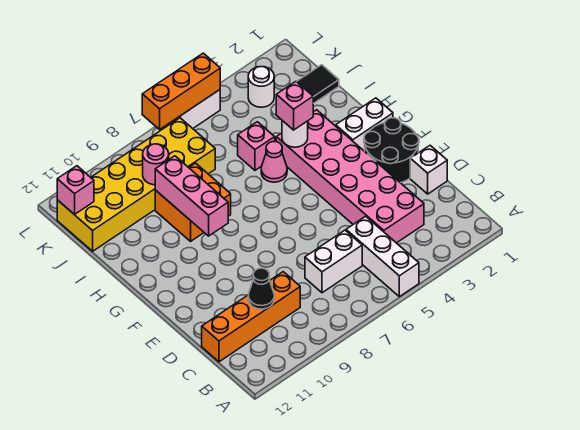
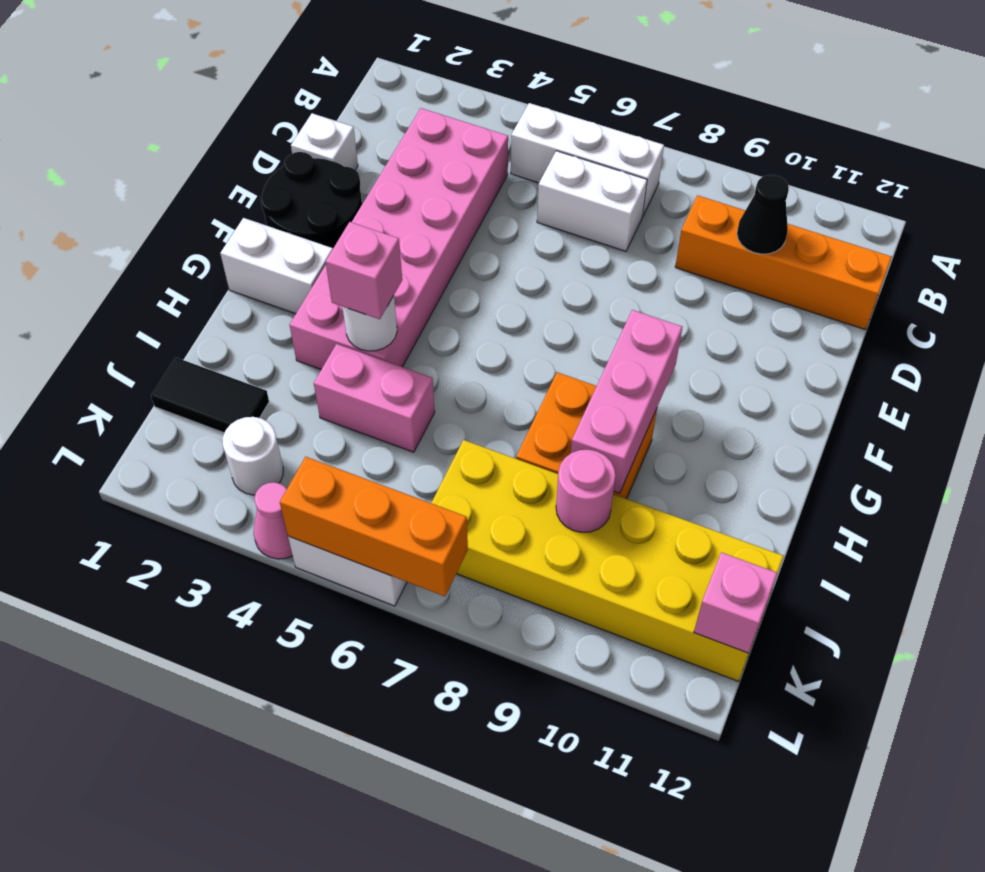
white 1x3 brick [346,216,419,297] -> white 1x3 brick turned to [511,103,664,215]
pink 1x1 cone [261,142,287,182] -> pink 1x1 cone moved to [254,482,293,559]
pink 1x1 brick [238,122,275,170] -> pink 1x2 brick [314,344,435,452]

